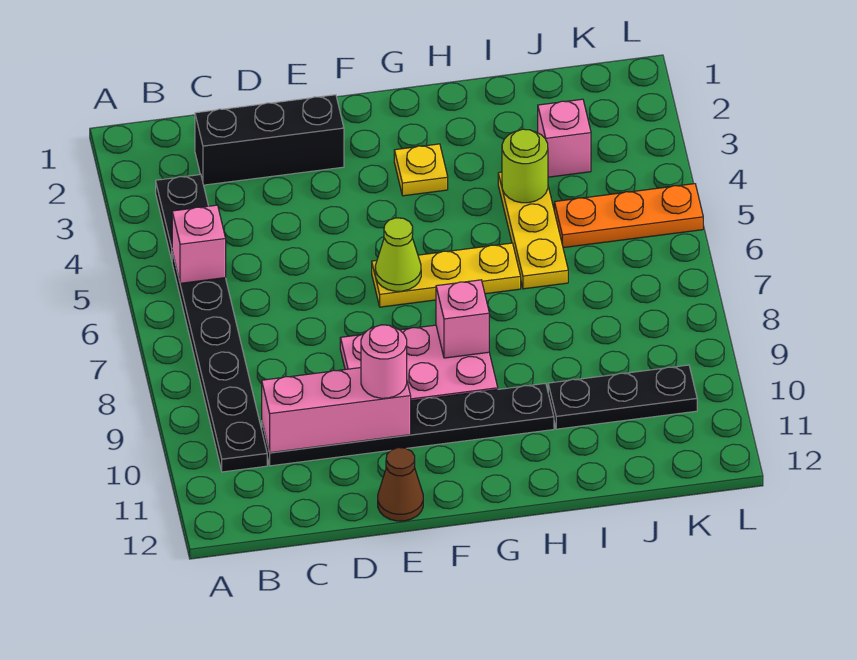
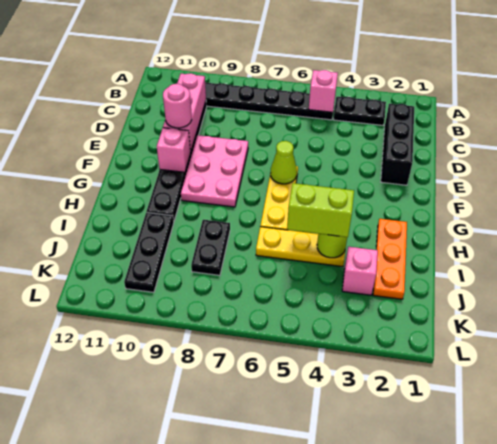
brown 1x1 cone [378,448,423,521] -> none
yellow 1x1 plate [394,144,448,196] -> none
pink 1x1 brick [436,280,489,358] -> pink 1x1 brick moved to [157,128,191,172]
none -> lime 1x2 brick [287,183,354,237]
none -> black 1x2 plate [191,220,230,275]
orange 1x3 plate [554,184,703,248] -> orange 1x3 plate moved to [373,219,407,299]

